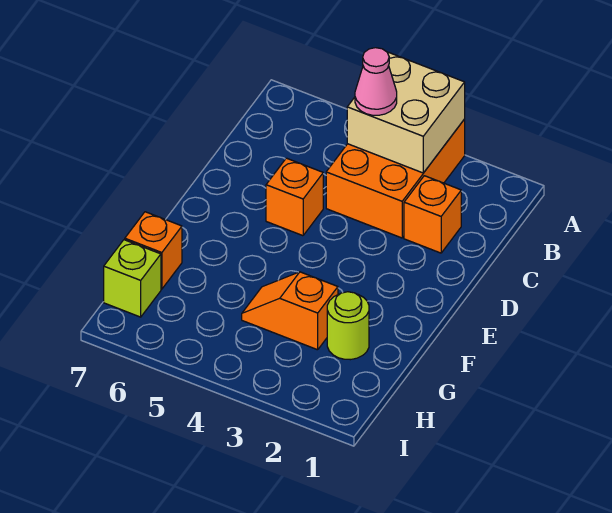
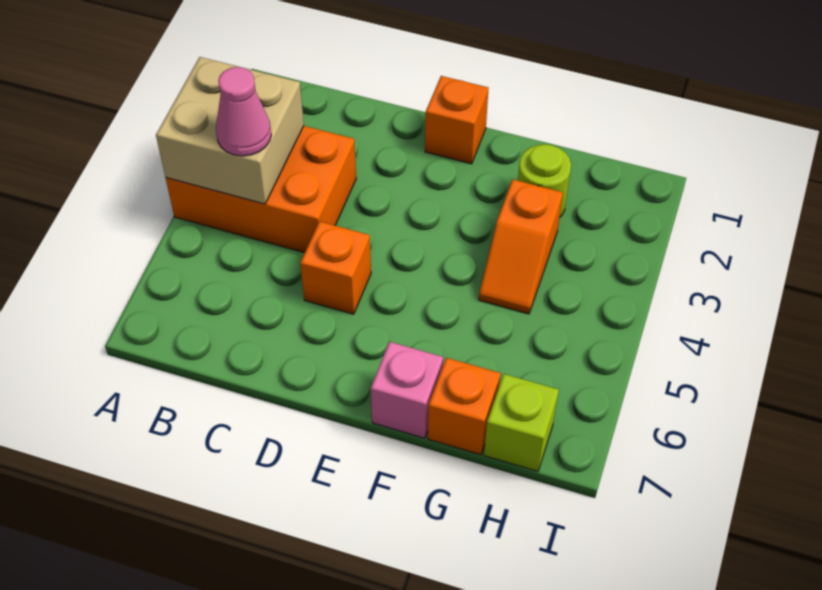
orange 1x1 brick [404,176,461,253] -> orange 1x1 brick moved to [425,76,489,164]
none -> pink 1x1 brick [371,342,443,438]

